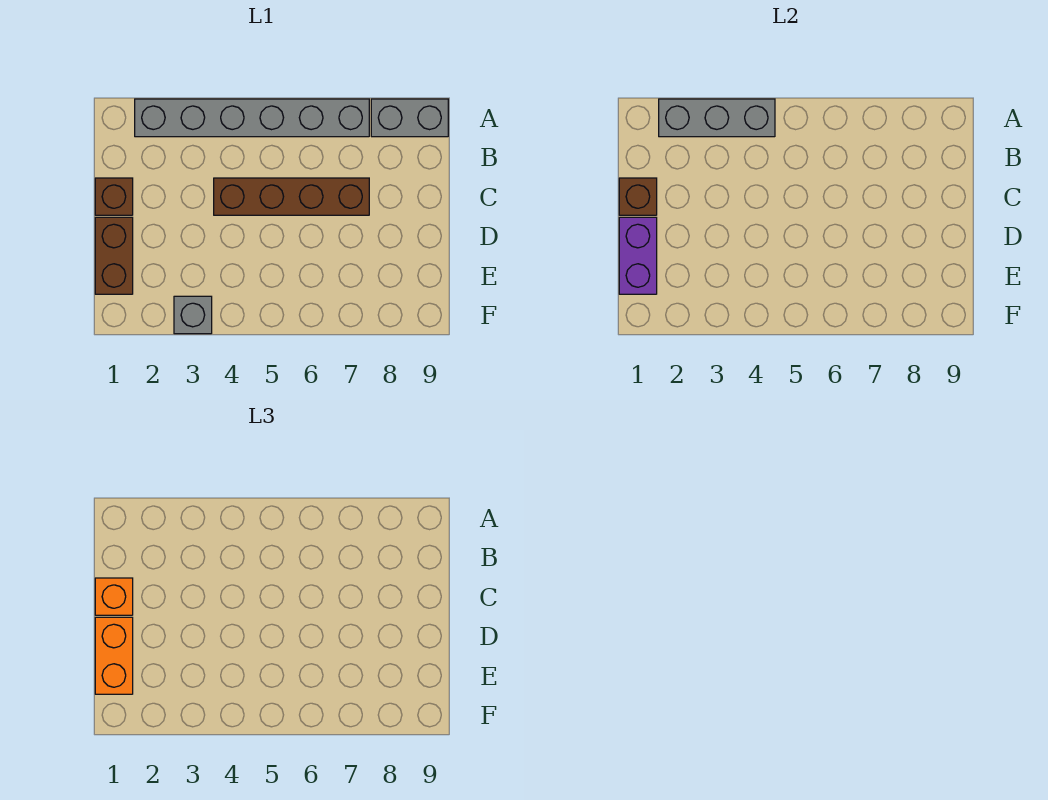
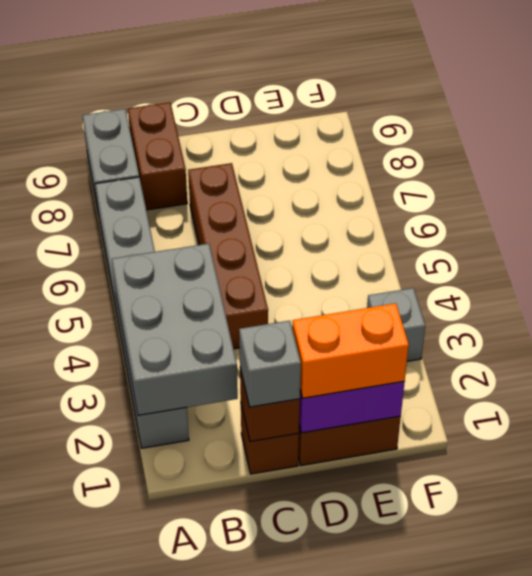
grey 1x3 brick [659,99,775,137] -> grey 2x3 brick [112,244,238,415]
none -> brown 1x2 brick [128,102,187,210]
orange 1x1 brick [95,578,133,615] -> grey 1x1 brick [239,321,301,407]

